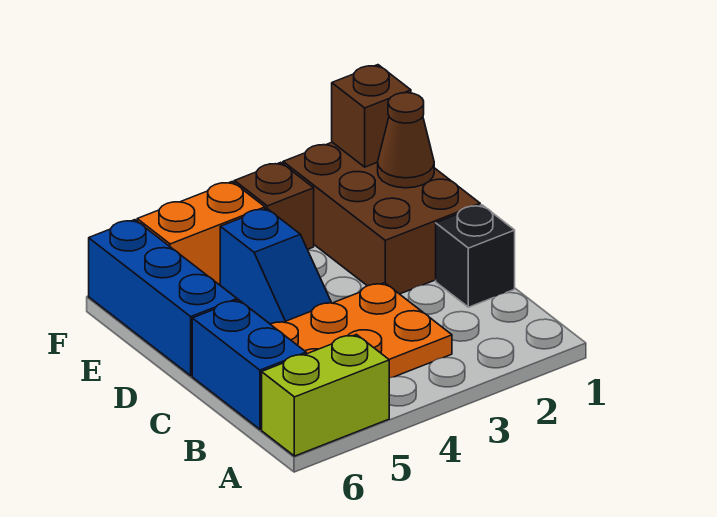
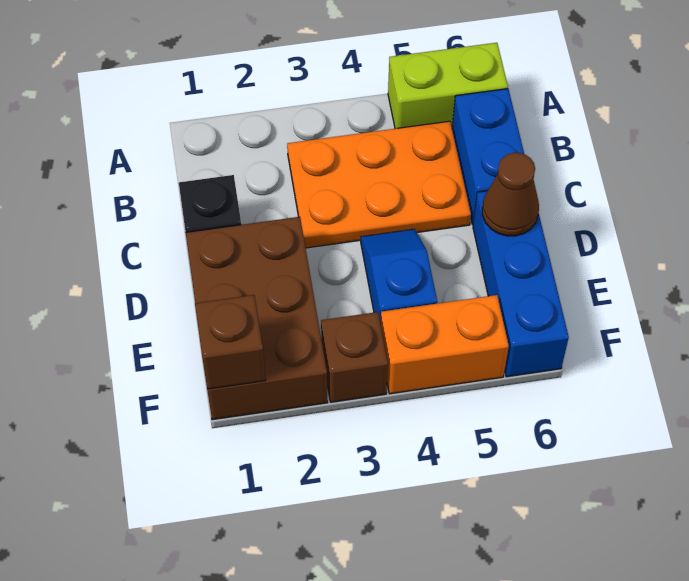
brown 1x1 cone [378,93,434,188] -> brown 1x1 cone moved to [482,153,539,236]

